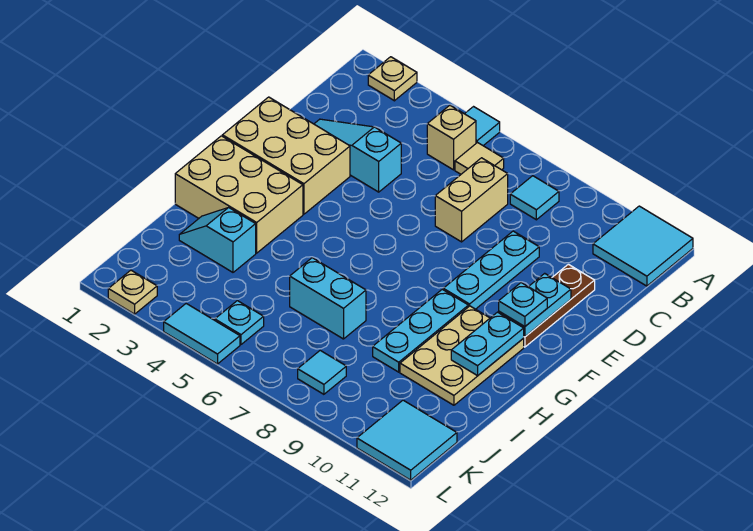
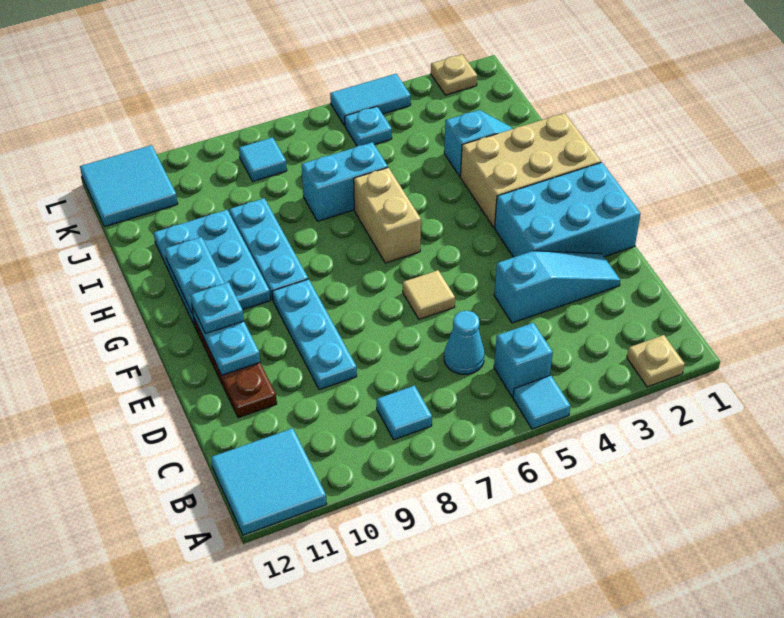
tan 1x1 brick [427,105,476,170] -> cyan 1x1 brick [494,323,553,397]
tan 1x1 tile [455,142,504,174] -> tan 1x1 tile moved to [403,270,455,319]
none -> cyan 1x1 cone [444,311,484,375]
tan 1x2 brick [435,158,508,242] -> tan 1x2 brick moved to [354,168,421,263]
tan 2x3 brick [222,97,350,214] -> cyan 2x3 brick [495,162,641,257]
tan 2x3 plate [400,306,524,405] -> cyan 2x3 plate [154,210,270,325]

